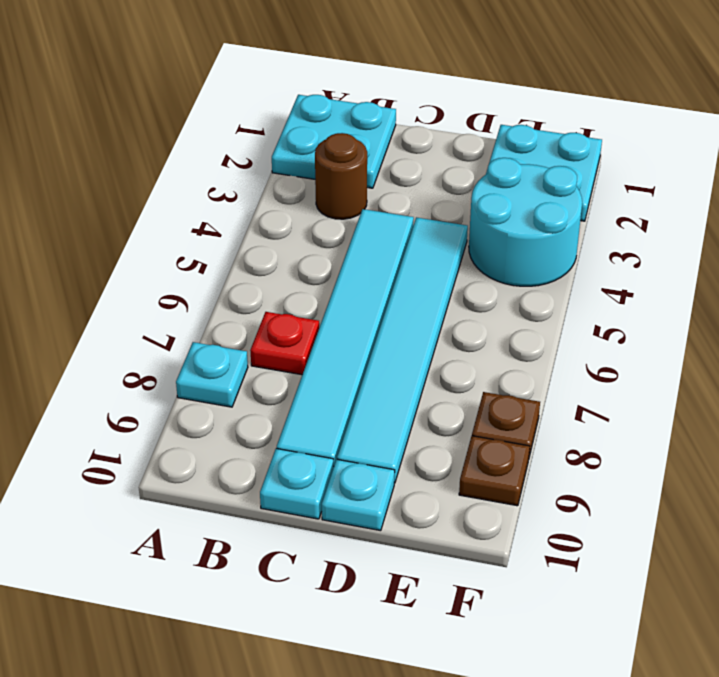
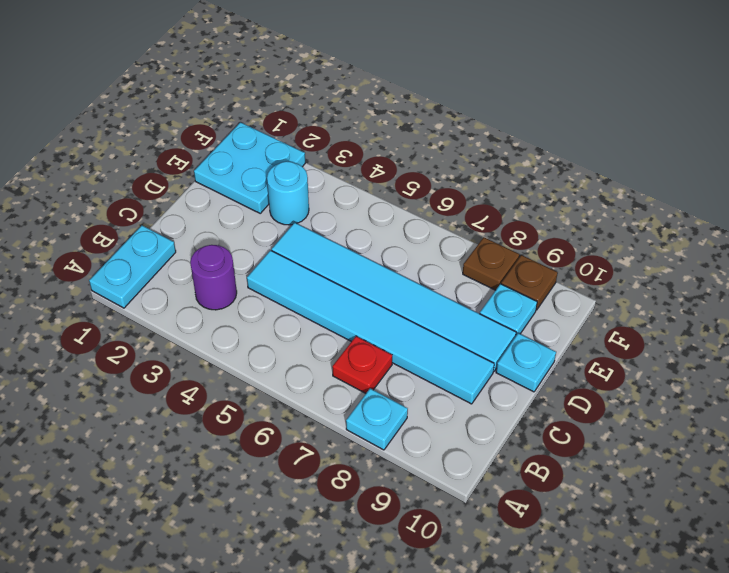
cyan 2x2 plate [272,95,396,188] -> cyan 1x2 plate [89,225,176,308]
brown 1x1 round brick [315,133,367,219] -> purple 1x1 round brick [190,245,237,310]
cyan 1x1 plate [260,448,334,519] -> cyan 1x1 plate moved to [480,284,537,335]
cyan 2x2 round brick [469,158,582,286] -> cyan 1x1 round brick [267,161,309,225]

